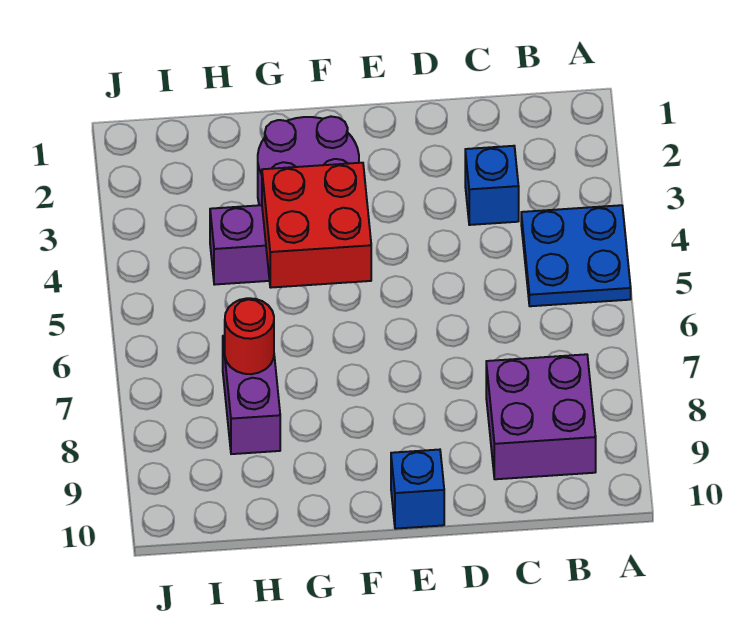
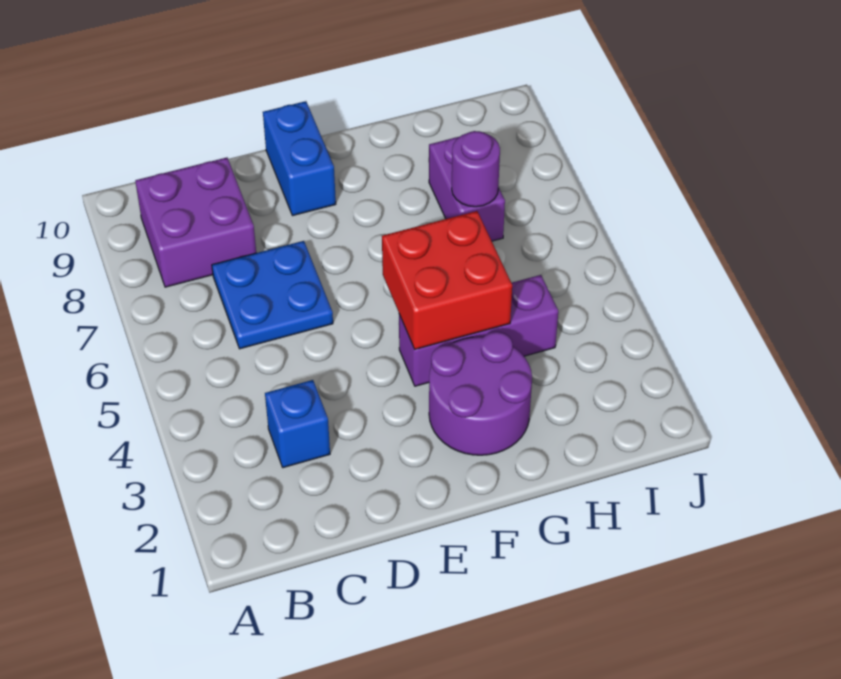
blue 2x2 plate [521,205,631,306] -> blue 2x2 plate moved to [212,241,333,349]
blue 1x1 brick [391,450,444,529] -> blue 1x2 brick [263,101,336,216]
red 1x1 round brick [225,298,274,374] -> purple 1x1 round brick [452,131,500,207]

